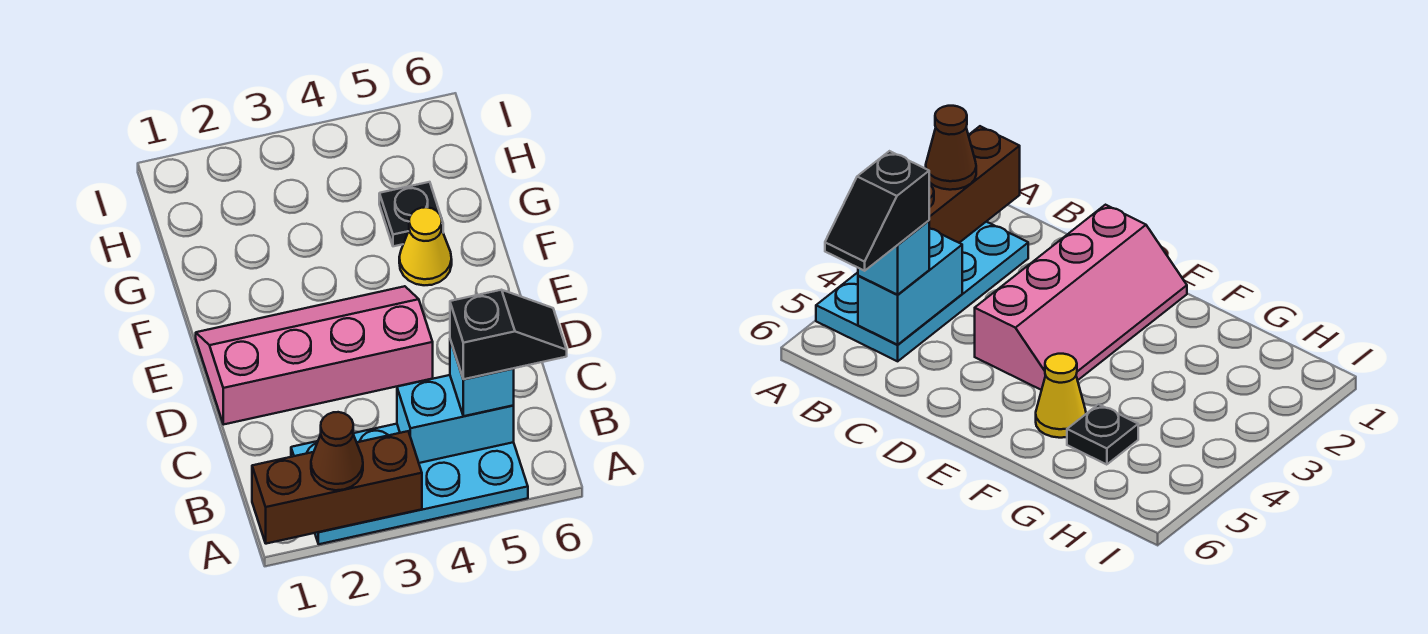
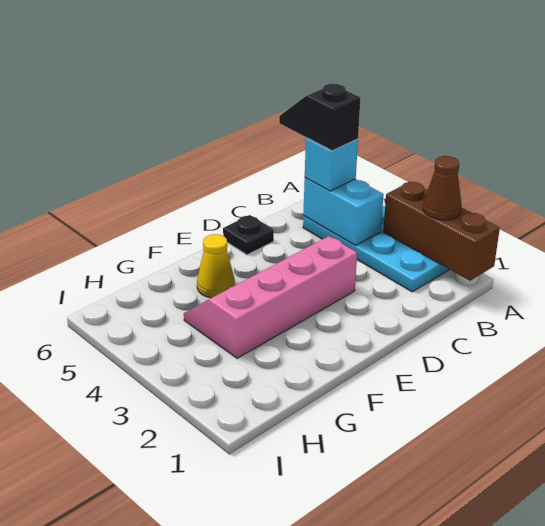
pink 2x4 slope [196,286,433,425] -> pink 2x4 slope turned to [184,236,357,358]
black 1x1 plate [379,182,443,246] -> black 1x1 plate moved to [223,215,274,255]

